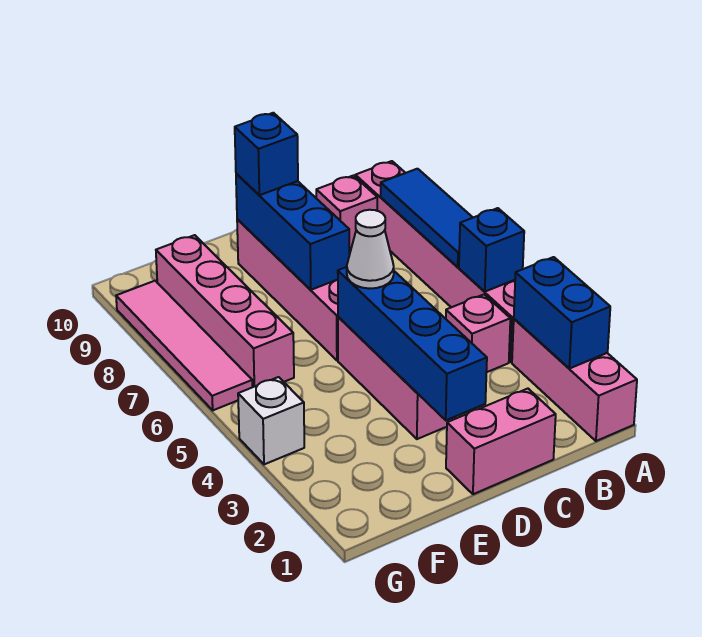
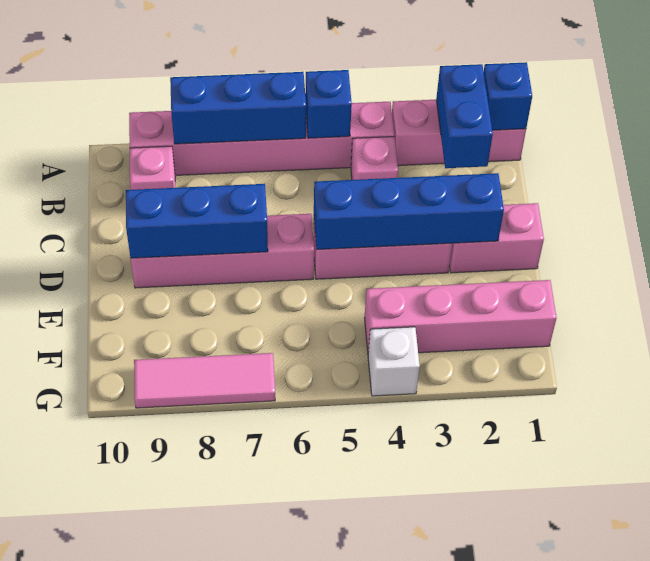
blue 1x2 brick [514,257,610,369] -> blue 1x2 brick turned to [436,64,493,168]
blue 1x3 tile [381,169,473,267] -> blue 1x3 brick [170,72,306,144]
pink 1x2 brick [446,389,556,494] -> pink 1x2 brick turned to [449,203,544,273]
white 1x1 cone [347,210,394,289] -> none
blue 1x1 brick [235,113,298,195] -> blue 1x1 brick moved to [484,62,532,130]
pink 1x4 brick [156,235,294,387] -> pink 1x4 brick moved to [365,280,557,353]
pink 1x4 tile [116,281,252,410] -> pink 1x3 tile [134,353,275,408]

